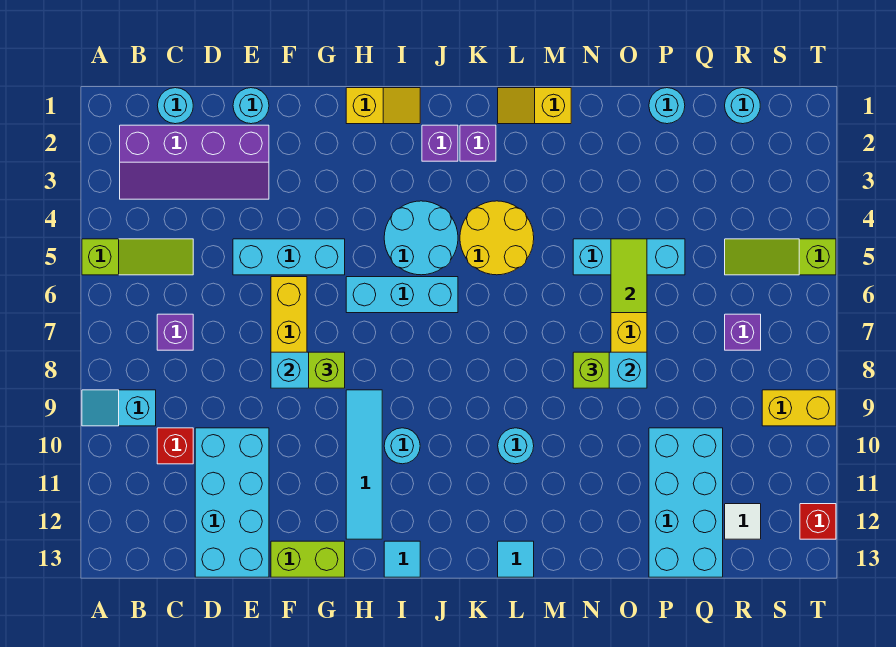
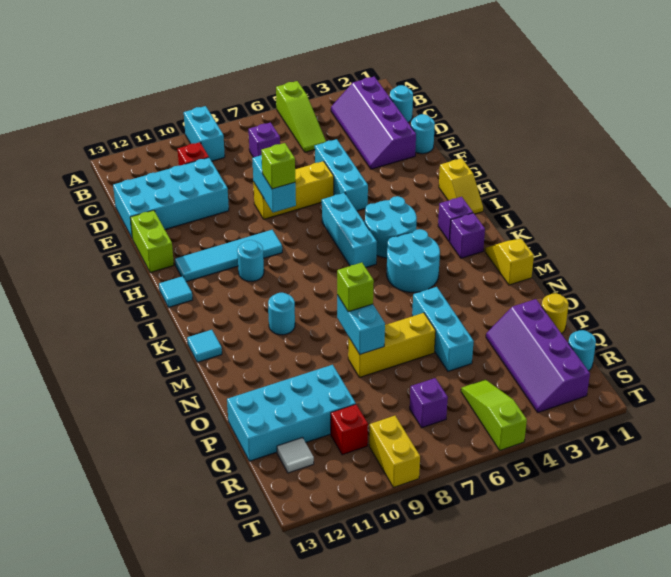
cyan 1x2 slope [82,390,156,426] -> cyan 1x2 brick [184,106,225,161]
yellow 2x2 round brick [460,201,534,275] -> cyan 2x2 round brick [387,229,440,292]
lime 1x2 tile [611,239,647,313] -> none
cyan 1x1 round brick [649,88,685,124] -> yellow 1x1 round brick [542,293,568,334]
none -> purple 2x4 slope [486,299,590,412]
red 1x1 brick [800,504,836,539] -> red 1x1 brick moved to [331,404,368,455]

